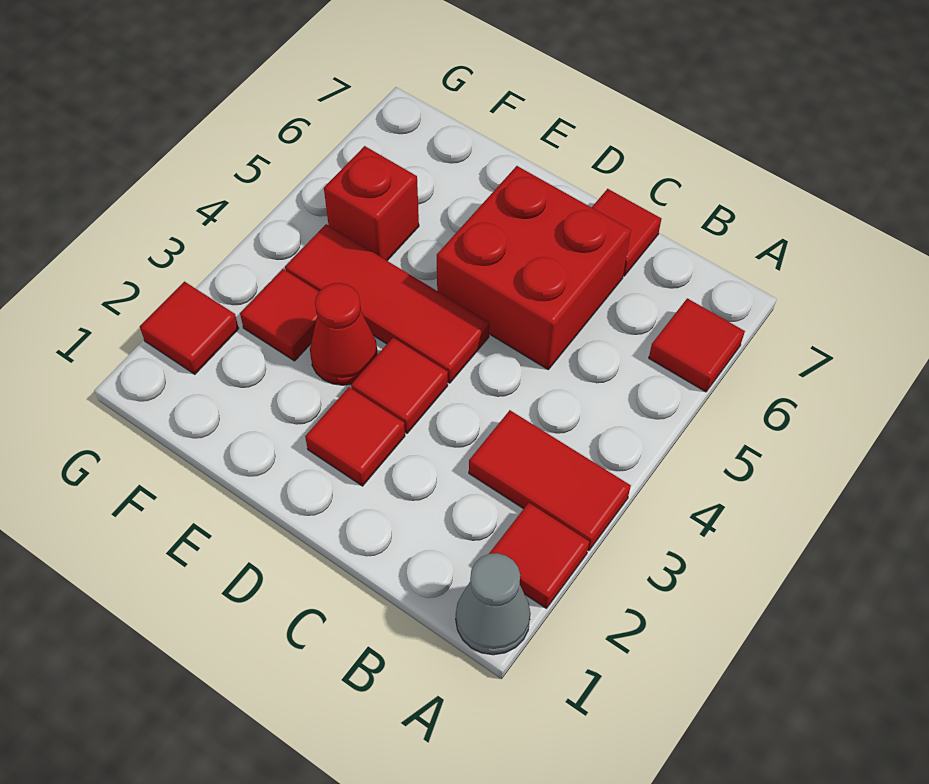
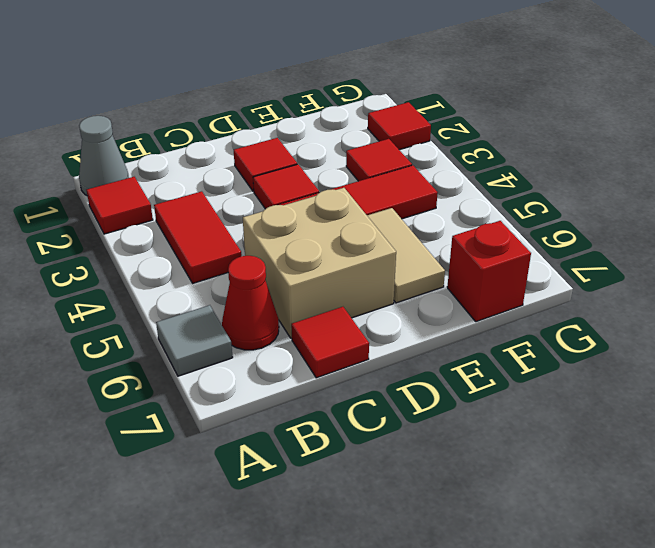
red 1x2 tile [469,410,631,551] -> red 1x2 tile turned to [154,191,242,283]
red 1x1 tile [649,298,745,392] -> grey 1x1 tile [156,305,233,376]
red 2x2 brick [437,166,631,369] -> tan 2x2 brick [243,188,396,338]
red 1x1 cone [310,283,378,385] -> red 1x1 cone moved to [222,256,279,350]
none -> tan 1x2 tile [367,208,445,303]
red 1x1 brick [324,146,419,261] -> red 1x1 brick moved to [447,221,531,322]

